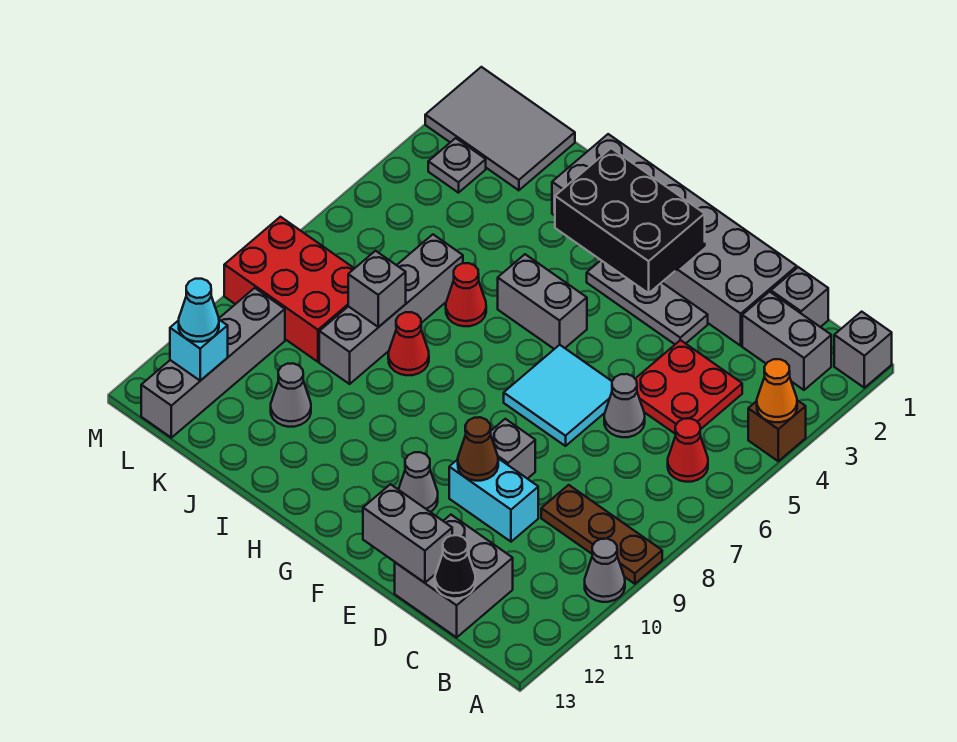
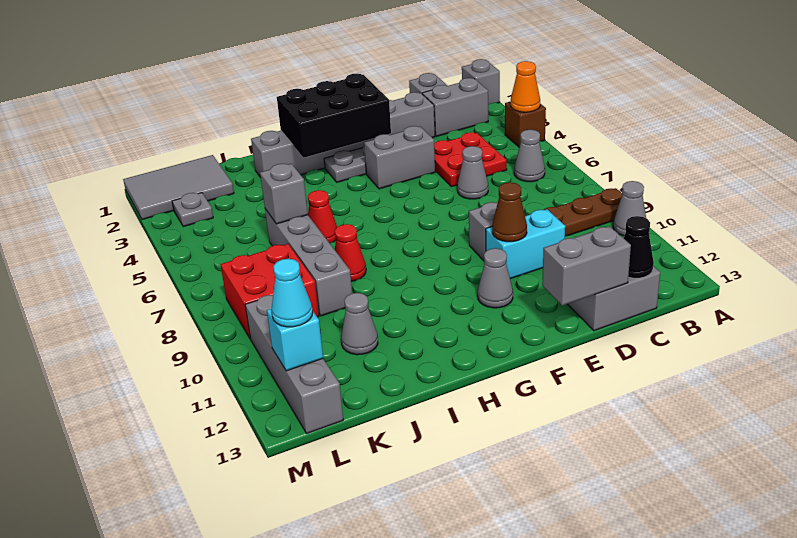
red 1x1 cone [668,419,708,482] -> grey 1x1 cone [514,130,545,182]
grey 2x6 brick [552,134,797,346] -> grey 1x6 brick [251,92,435,178]
cyan 2x2 tile [504,345,612,446] -> none
grey 1x2 brick [498,254,587,349] -> grey 1x2 brick moved to [364,126,435,189]
grey 1x1 brick [348,251,406,327] -> grey 1x1 brick moved to [260,164,308,224]
red 2x3 brick [224,217,355,362] -> red 2x2 brick [221,244,319,338]

